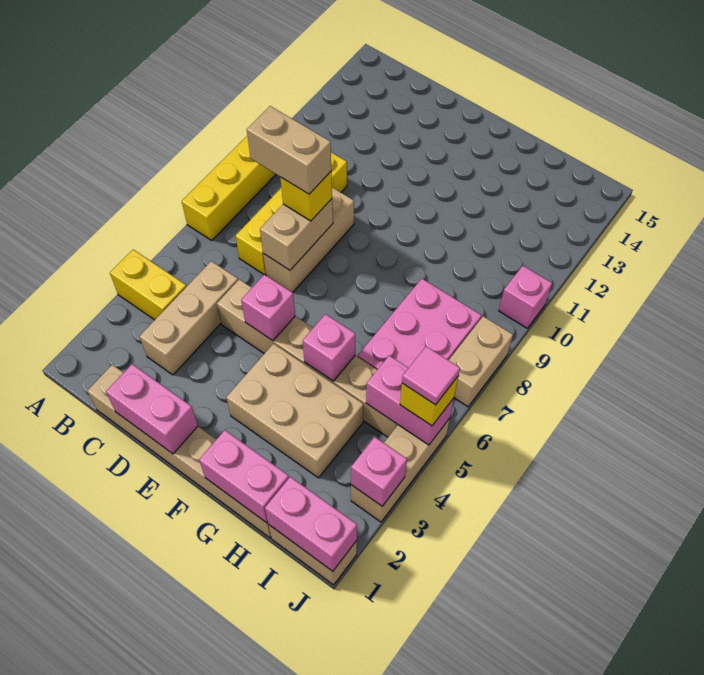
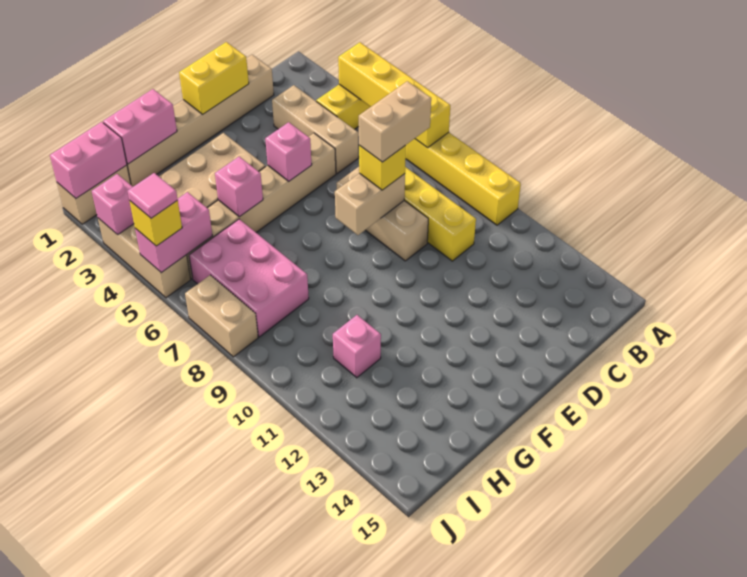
none -> yellow 1x4 brick [338,42,450,148]
pink 1x2 brick [106,364,198,454] -> yellow 1x2 brick [179,42,249,114]
tan 1x2 brick [260,199,333,270] -> tan 1x2 brick turned to [335,173,405,235]
pink 1x1 brick [499,266,552,328] -> pink 1x1 brick moved to [333,315,381,378]

